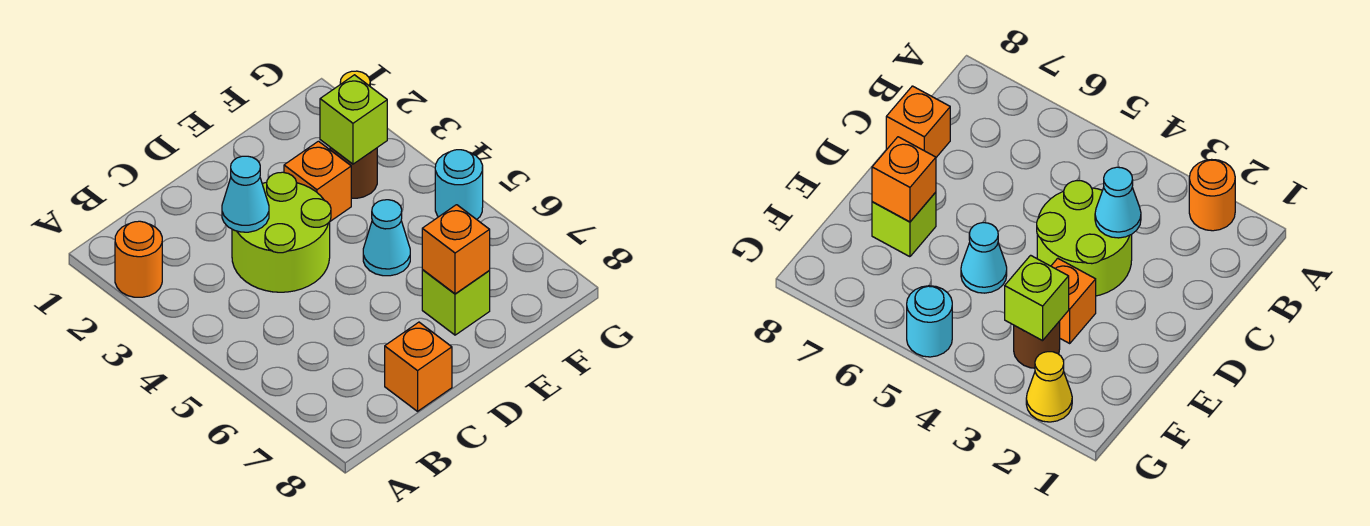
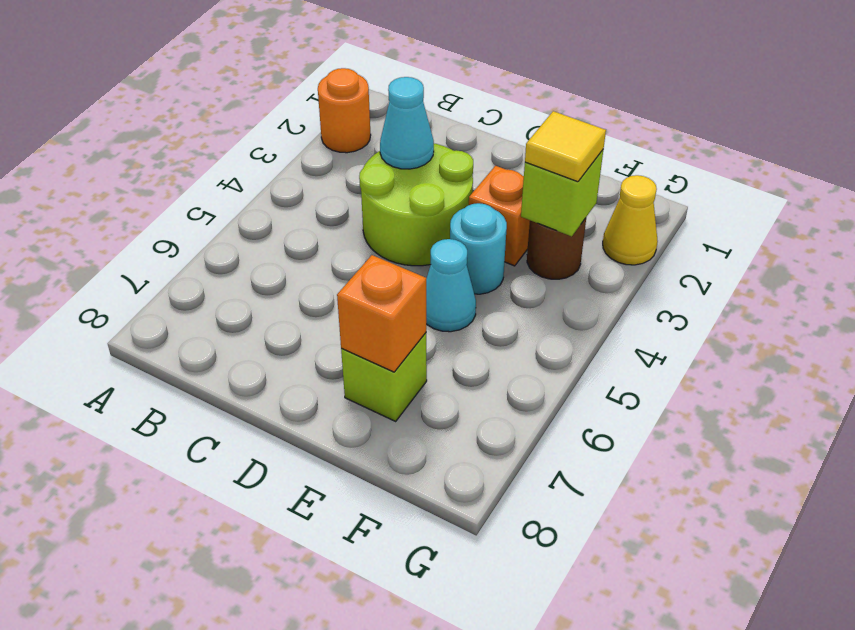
orange 1x1 brick [385,322,452,411] -> none
none -> yellow 1x1 tile [525,111,606,182]
cyan 1x1 round brick [435,150,483,219] -> cyan 1x1 round brick moved to [450,203,507,294]

